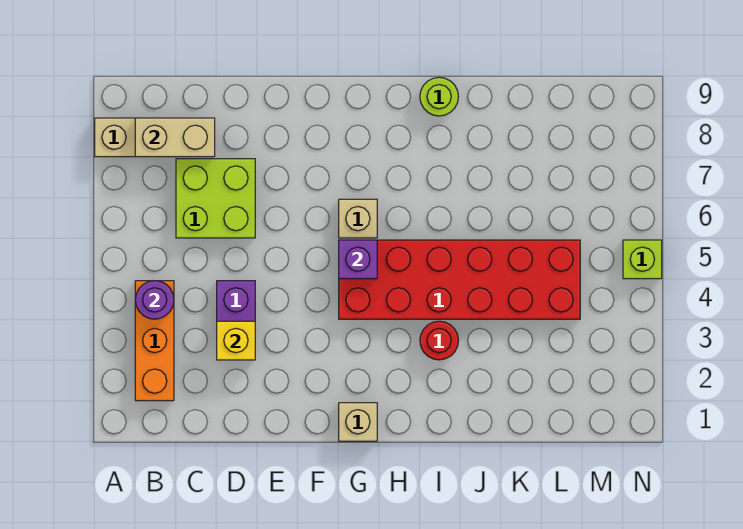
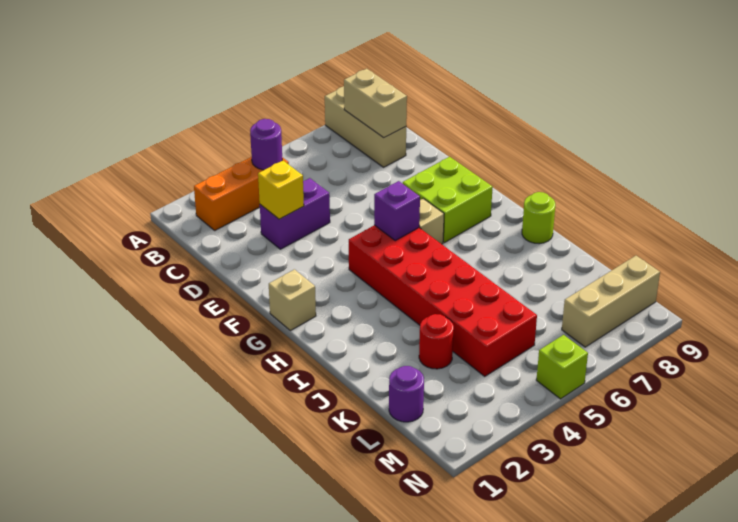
lime 2x2 brick [176,159,255,238] -> lime 2x2 brick moved to [403,157,493,243]
red 1x1 round brick [420,321,458,360] -> red 1x1 round brick moved to [419,314,454,369]
none -> purple 1x1 round brick [389,366,424,422]
none -> tan 1x3 brick [562,256,660,347]

